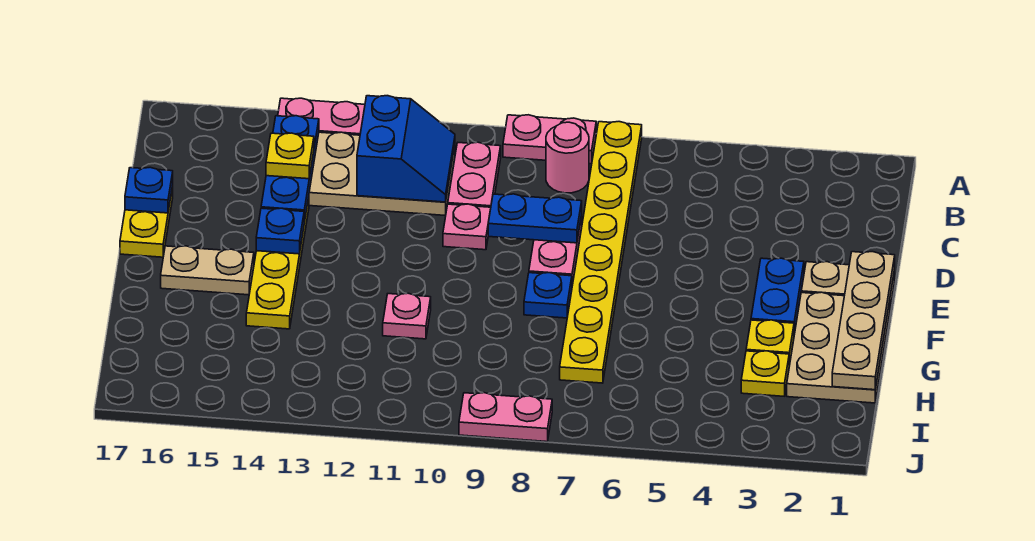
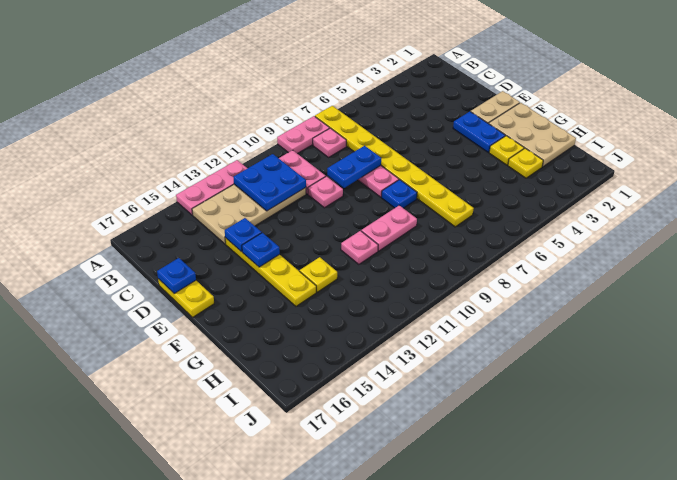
pink 1x1 round brick [546,122,589,193] -> pink 1x1 plate [313,128,346,157]
blue 2x2 slope [357,96,455,202] -> blue 2x2 plate [233,154,306,211]
blue 1x3 plate [261,116,319,222] -> blue 1x1 plate [225,218,262,252]
yellow 1x1 plate [266,133,314,179] -> yellow 1x1 plate moved to [300,257,337,292]
tan 1x4 plate [832,252,895,390] -> none
tan 1x2 plate [161,246,254,295] -> none
pink 1x2 plate [459,393,552,442] -> pink 1x2 plate moved to [361,205,417,251]

